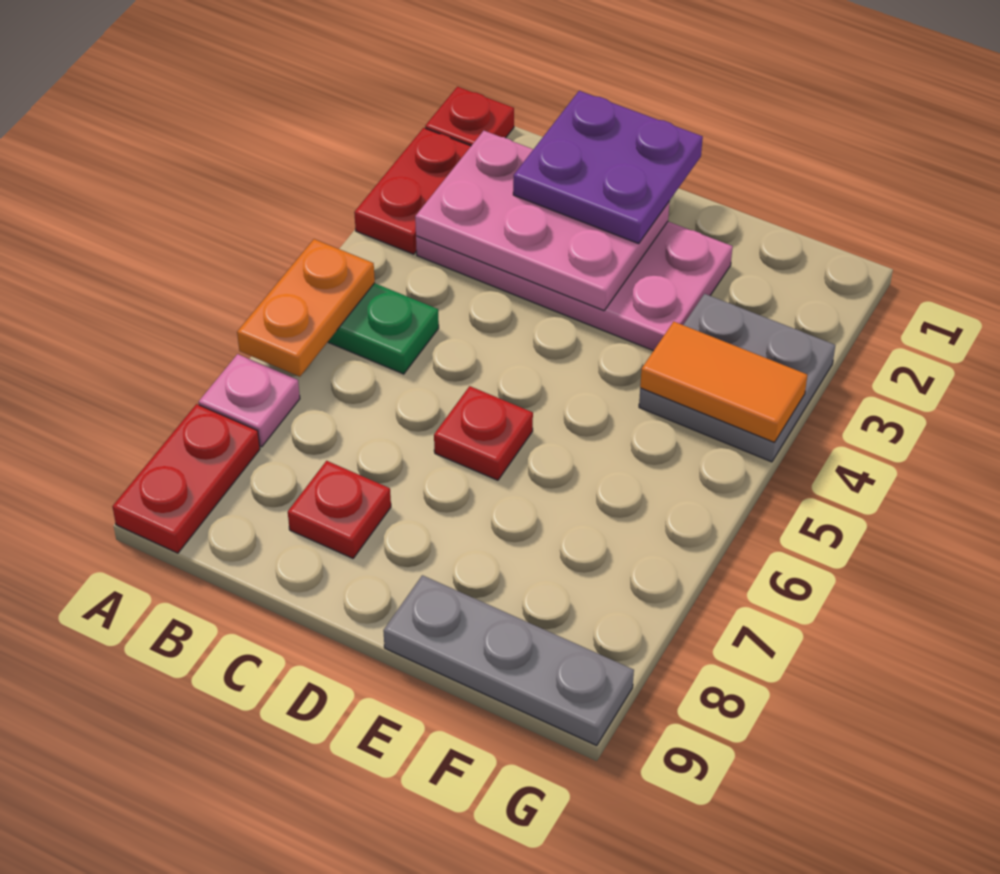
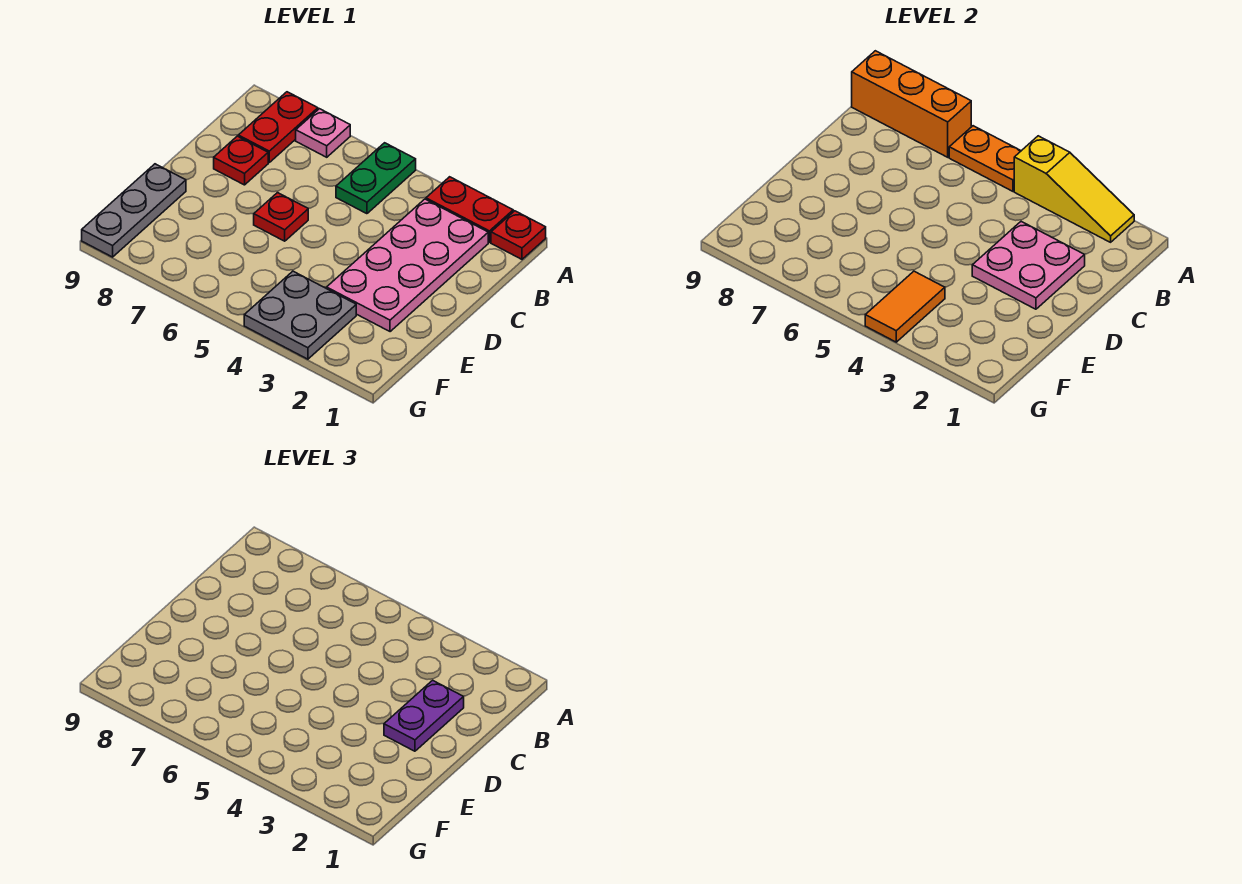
none -> yellow 1x3 slope [1014,136,1134,242]
none -> orange 1x3 brick [852,51,971,157]
red 1x2 plate [112,404,260,553] -> red 1x2 plate turned to [238,92,318,162]
pink 2x3 plate [415,131,670,311] -> pink 2x2 plate [972,222,1085,309]
purple 2x2 plate [513,91,703,244] -> purple 1x2 plate [384,680,464,751]

